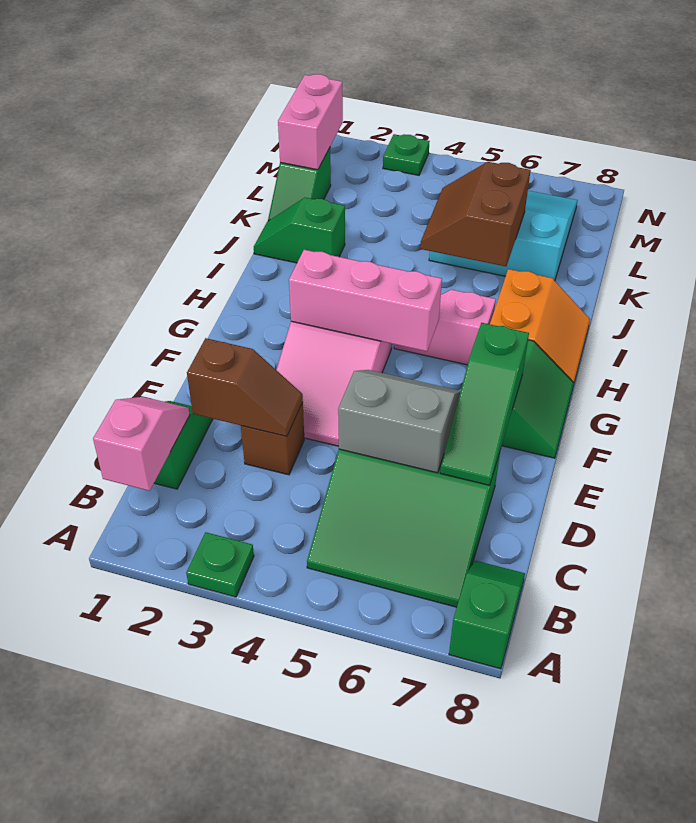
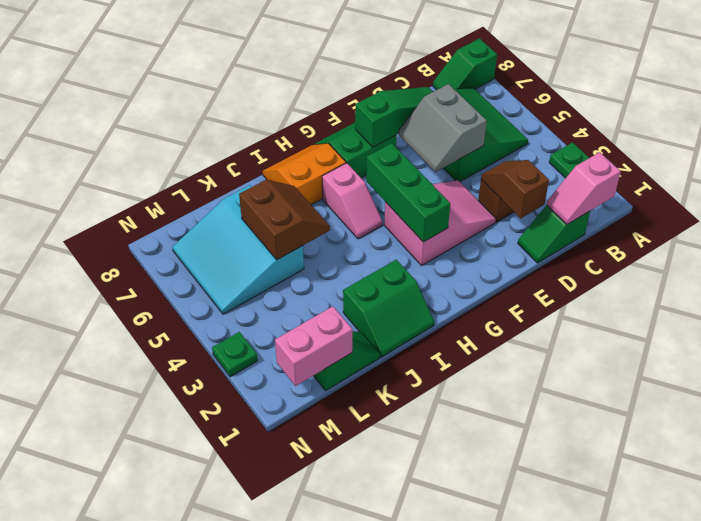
pink 1x3 brick [289,250,442,351] -> green 1x3 brick [366,143,450,242]
green 1x2 slope [254,198,345,263] -> green 2x2 slope [343,260,434,357]
brown 2x2 slope [420,162,531,266] -> brown 2x2 slope turned to [239,180,330,260]

